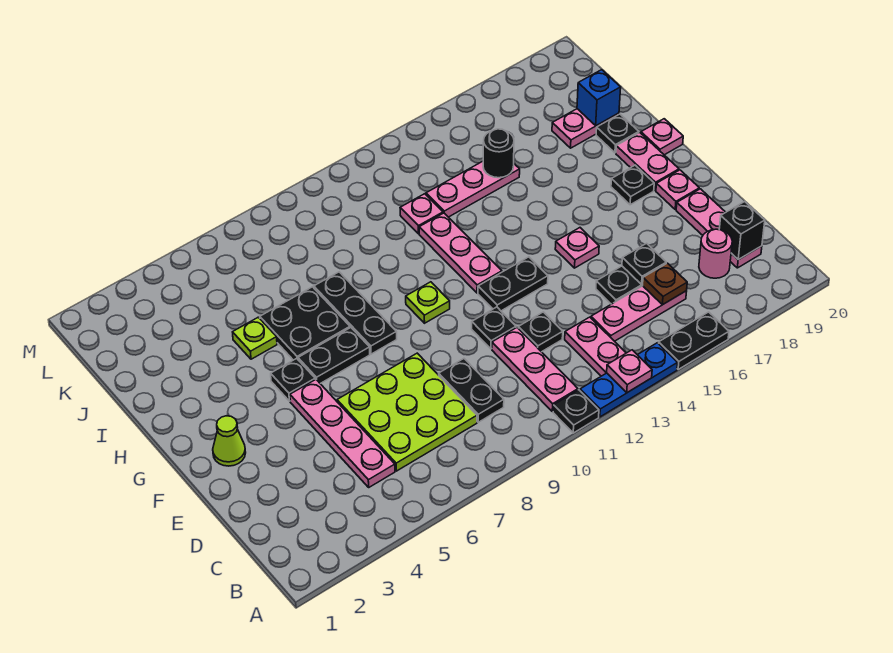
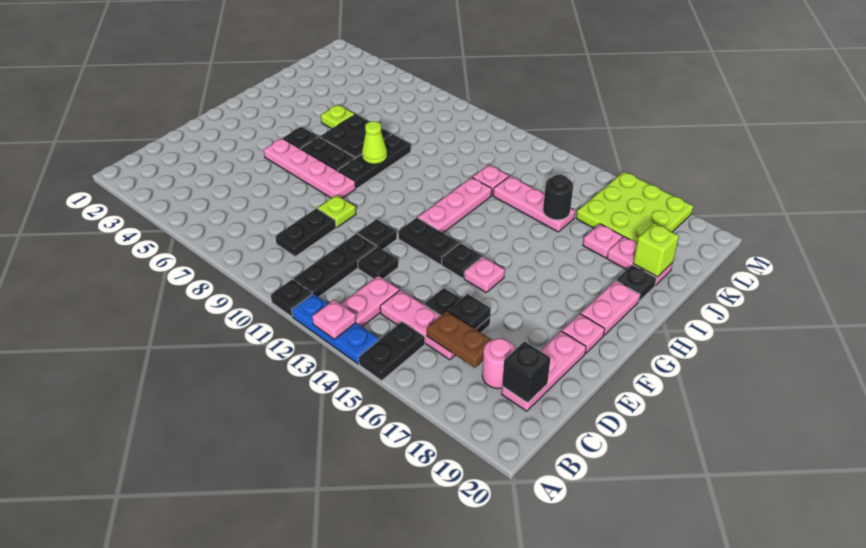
black 1x2 plate [659,312,729,369] -> black 1x2 plate turned to [359,322,425,381]
pink 1x3 plate [492,328,578,412] -> black 1x3 plate [294,234,376,297]
pink 1x4 plate [290,379,395,487] -> pink 1x4 plate turned to [264,138,356,198]
lime 3x3 plate [337,353,477,471] -> lime 3x3 plate moved to [576,172,693,243]
brown 1x1 plate [643,263,687,305] -> brown 1x2 plate [427,311,492,368]
lime 1x1 cone [213,416,246,466] -> lime 1x1 cone moved to [362,121,387,164]
lime 1x1 plate [406,282,450,323] -> lime 1x1 plate moved to [317,195,356,227]
black 1x1 plate [611,165,654,205] -> black 1x1 plate moved to [442,243,482,278]
pink 1x1 plate [641,119,683,155] -> pink 1x1 plate moved to [583,224,623,258]
blue 1x1 brick [577,70,621,126] -> lime 1x1 brick [633,223,679,277]

